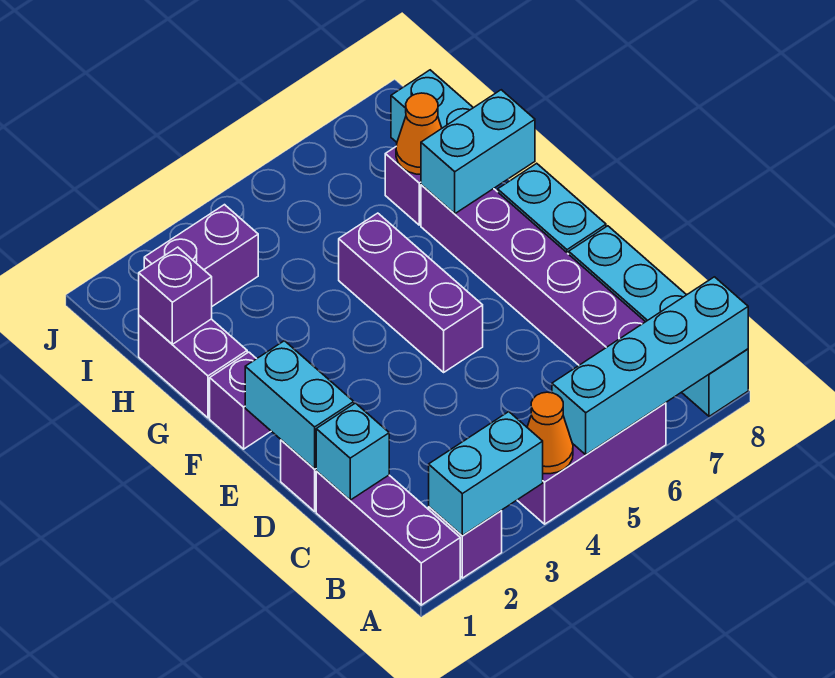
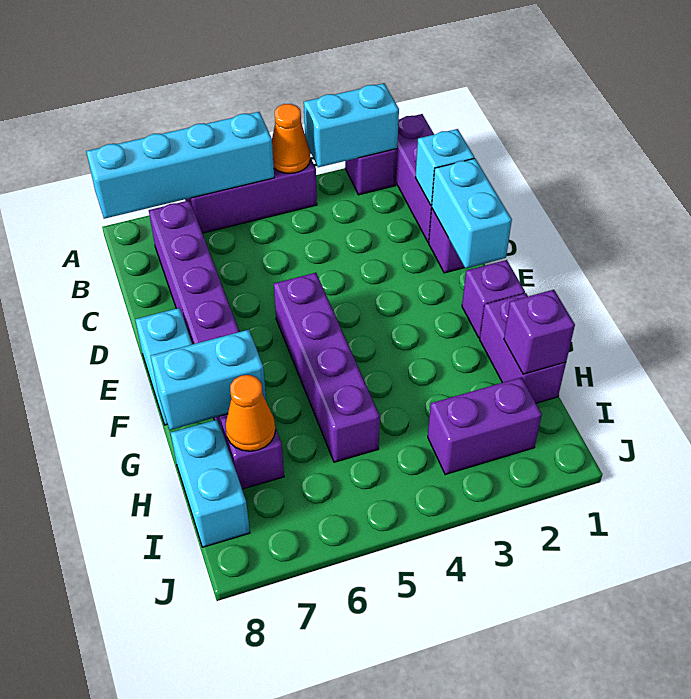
cyan 1x4 brick [569,226,748,416] -> none
purple 1x3 brick [339,213,483,372] -> purple 1x4 brick [274,273,380,462]

